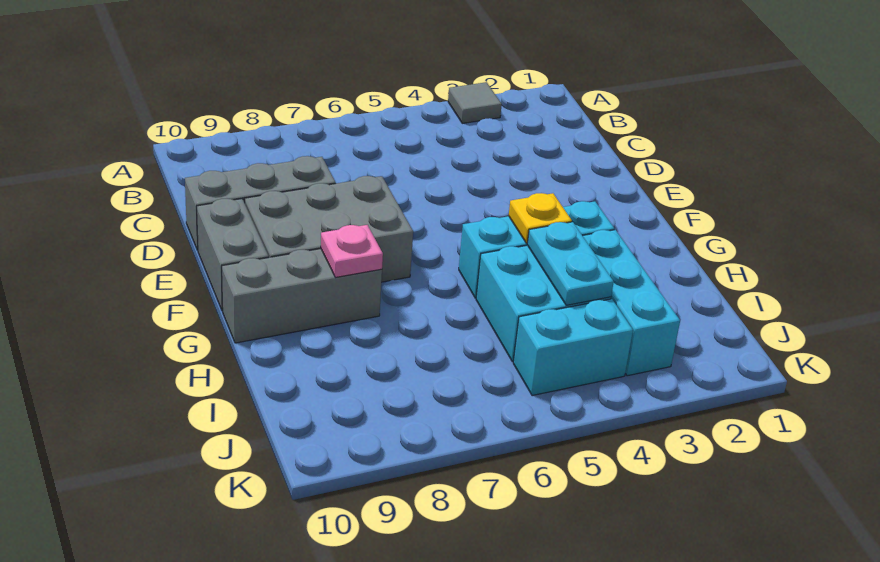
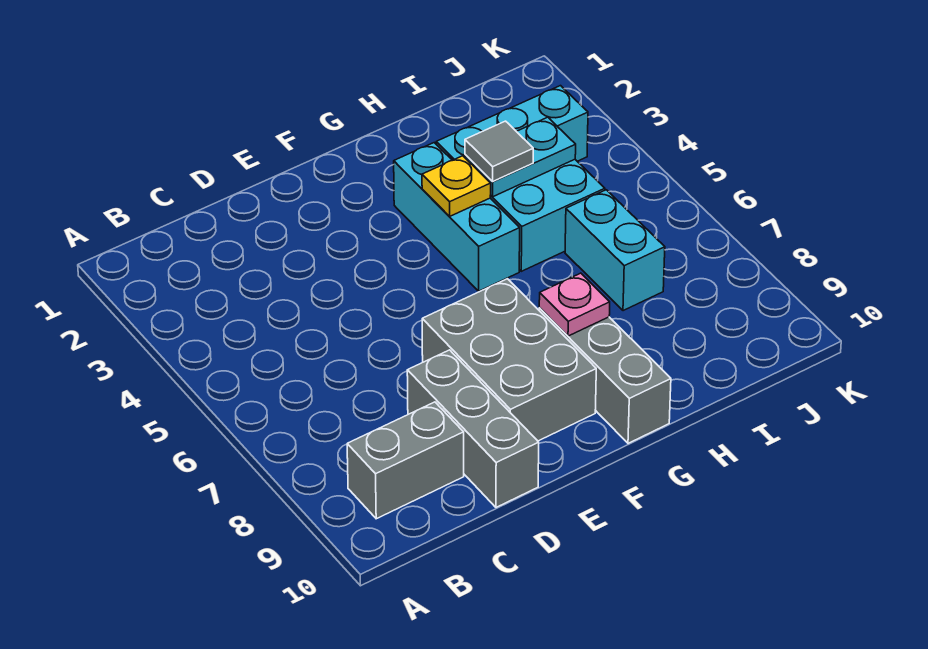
grey 1x1 tile [448,82,502,123] -> grey 1x1 tile moved to [465,121,533,182]
grey 1x2 brick [197,199,269,311] -> grey 1x2 brick moved to [347,402,464,519]
cyan 1x2 brick [513,299,633,396] -> cyan 1x2 brick moved to [565,190,665,311]

